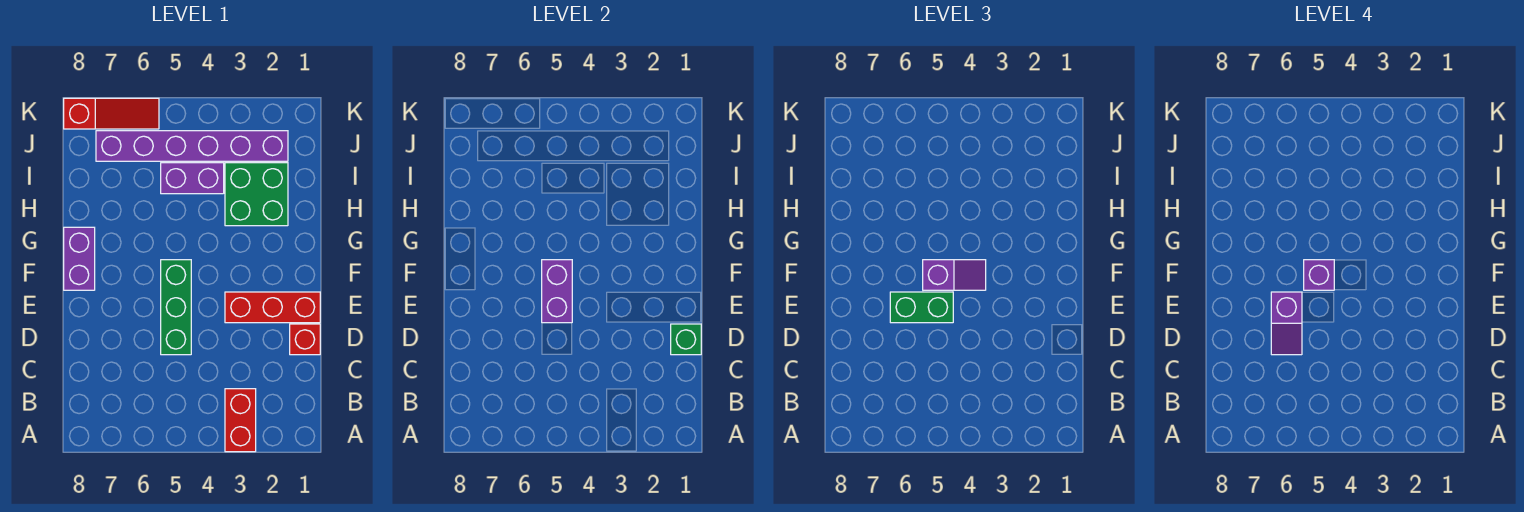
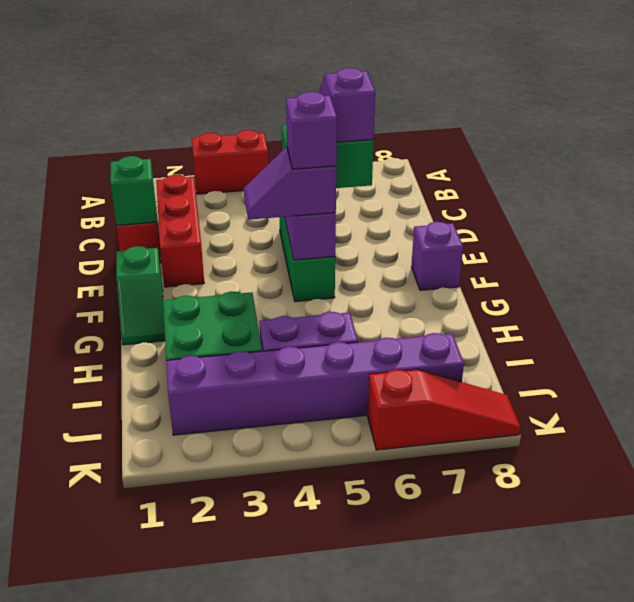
red 1x2 brick [225,389,256,452] -> red 1x2 brick turned to [192,130,268,194]
red 1x3 brick [225,292,320,323] -> red 1x3 brick turned to [156,175,204,287]
none -> green 1x2 slope [116,246,165,345]
purple 1x2 brick [64,227,95,290] -> purple 1x1 brick [412,222,463,290]
red 1x3 slope [64,98,159,129] -> red 1x3 slope turned to [368,369,521,450]

